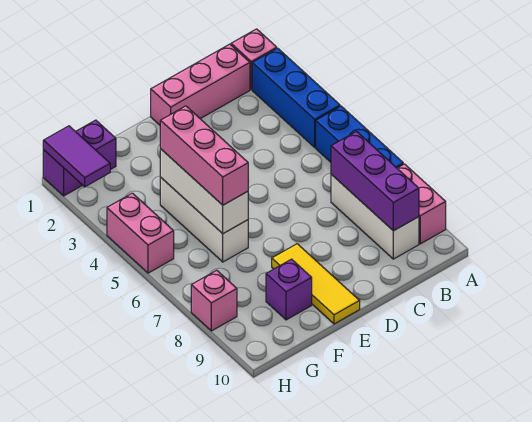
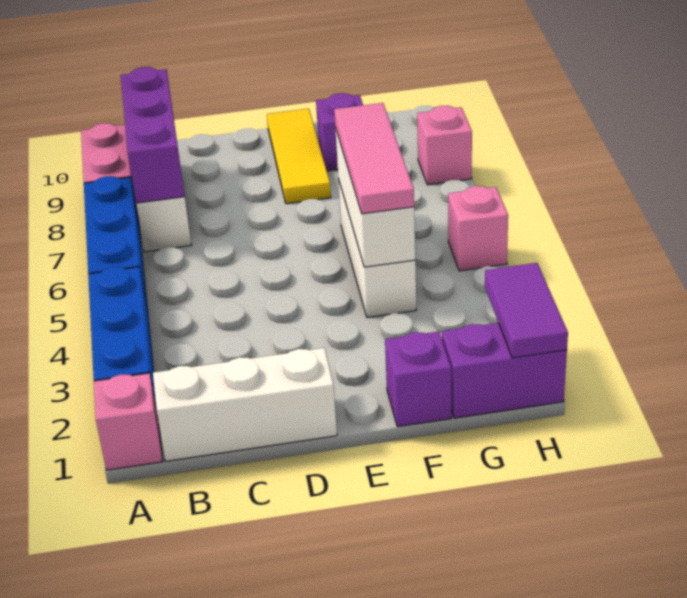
pink 1x3 brick [151,44,250,125] -> white 1x3 brick [153,348,337,461]
none -> purple 1x1 brick [385,331,451,427]
pink 1x3 brick [160,106,248,205] -> pink 1x3 tile [334,103,414,214]
pink 1x2 brick [107,193,174,273] -> pink 1x1 brick [448,186,508,271]

